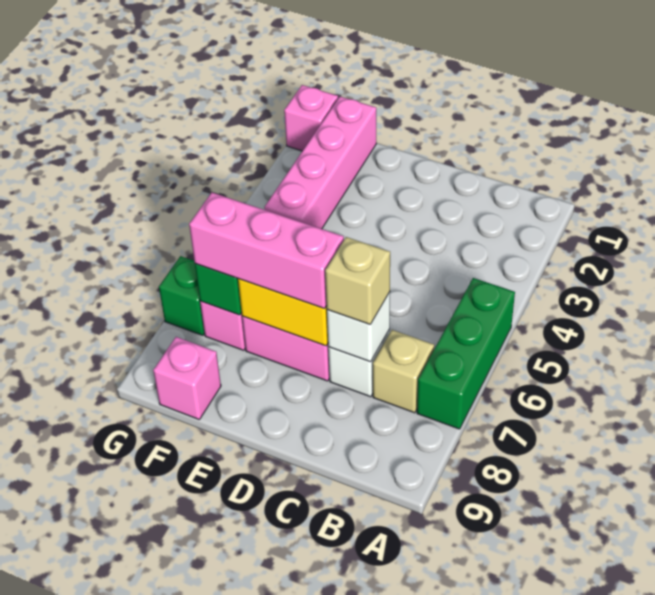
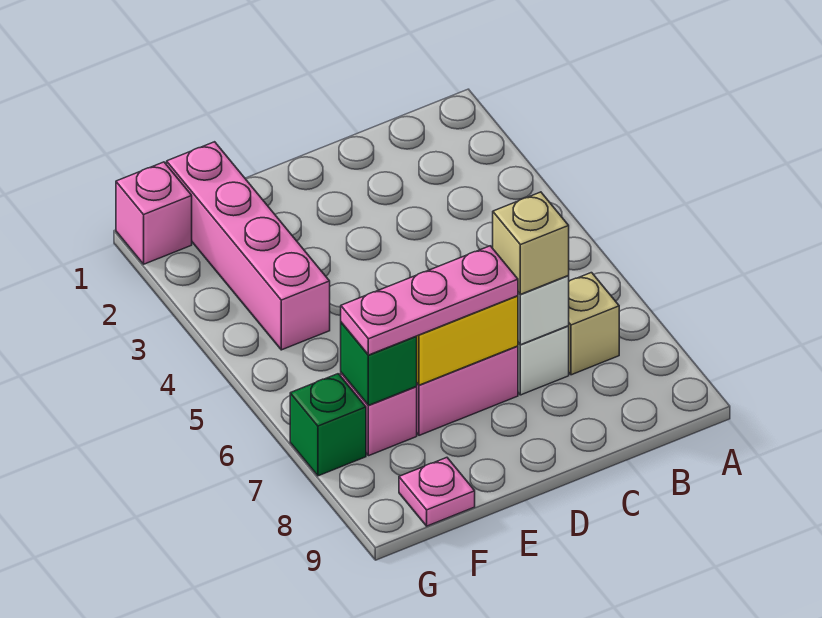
green 1x3 brick [417,278,515,429] -> none
pink 1x3 brick [189,193,344,309] -> pink 1x3 plate [341,246,518,355]
pink 1x1 brick [153,337,221,419] -> pink 1x1 plate [399,458,475,526]

